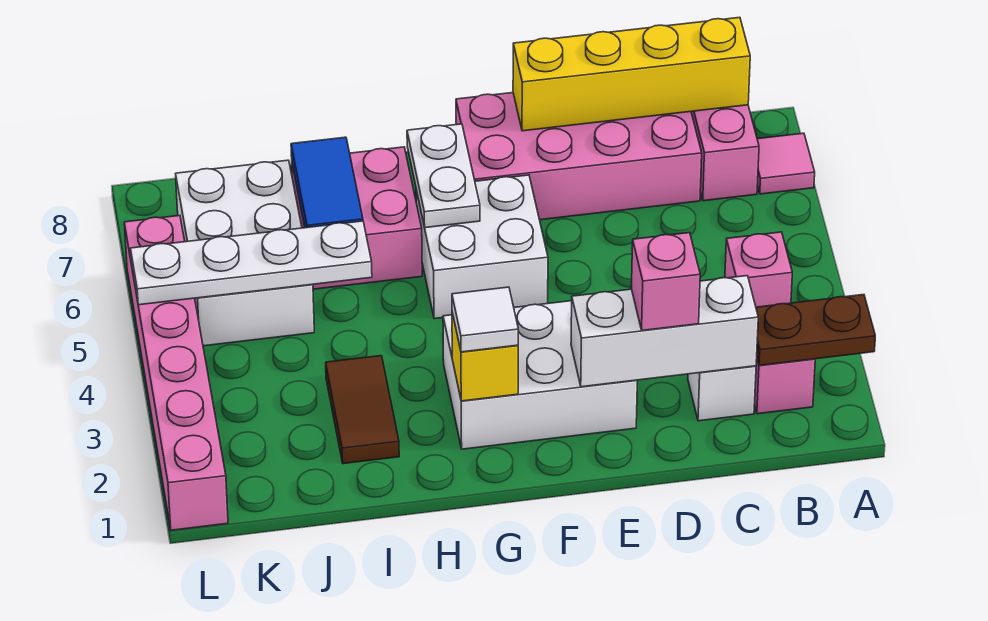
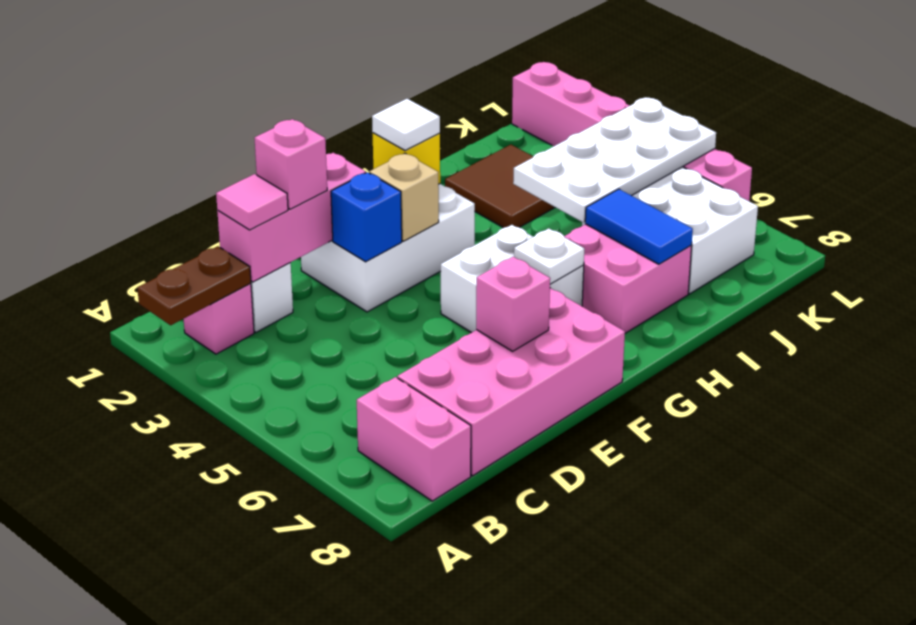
pink 1x1 tile [757,133,815,194] -> pink 1x1 tile moved to [216,174,288,230]
pink 1x1 brick [725,232,792,307] -> pink 1x1 brick moved to [476,257,550,351]
yellow 1x4 brick [513,17,750,131] -> none
white 1x3 brick [571,276,758,387] -> pink 1x3 brick [217,153,366,282]
none -> blue 1x1 brick [331,172,402,262]
none -> tan 1x1 brick [369,153,439,241]
white 1x2 plate [407,124,480,228] -> white 1x1 plate [514,228,584,284]
brown 1x2 tile [326,356,399,464] -> brown 2x2 tile [445,145,555,228]
white 1x4 plate [130,221,372,305] -> white 2x4 plate [513,98,716,223]

